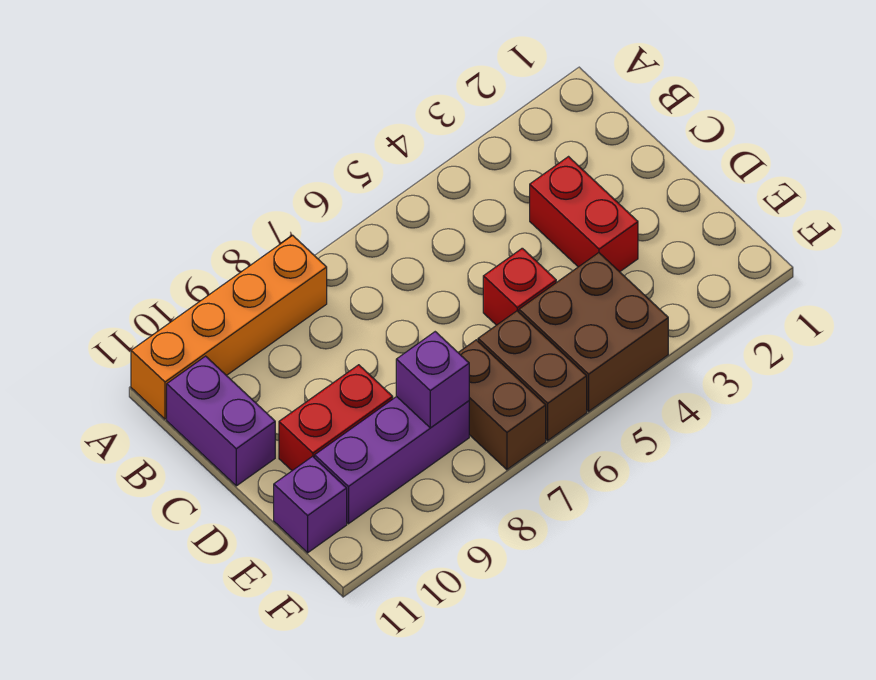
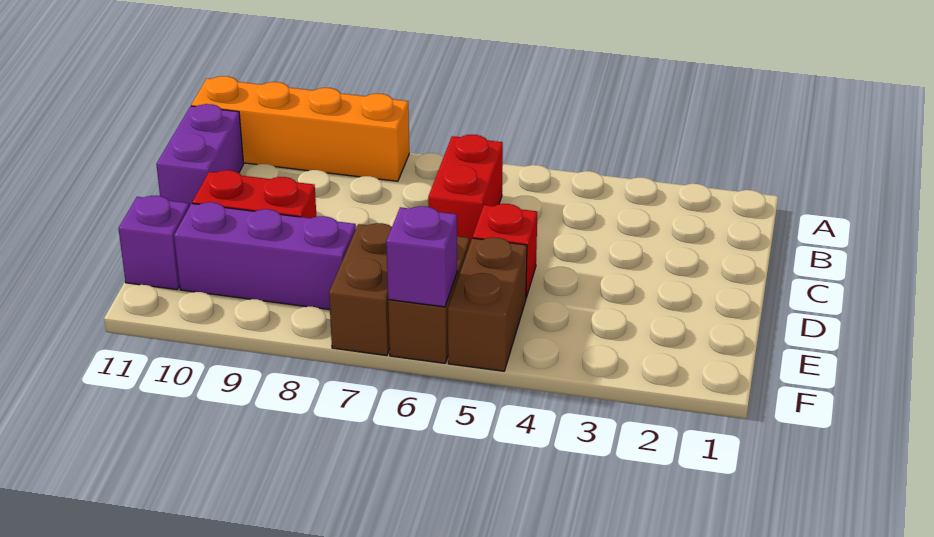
red 1x2 brick [530,157,638,272] -> red 1x2 brick moved to [428,135,503,245]
brown 2x2 brick [519,253,668,411] -> brown 1x2 brick [448,237,527,371]
purple 1x1 brick [396,332,469,428] -> purple 1x1 brick moved to [386,206,457,307]

